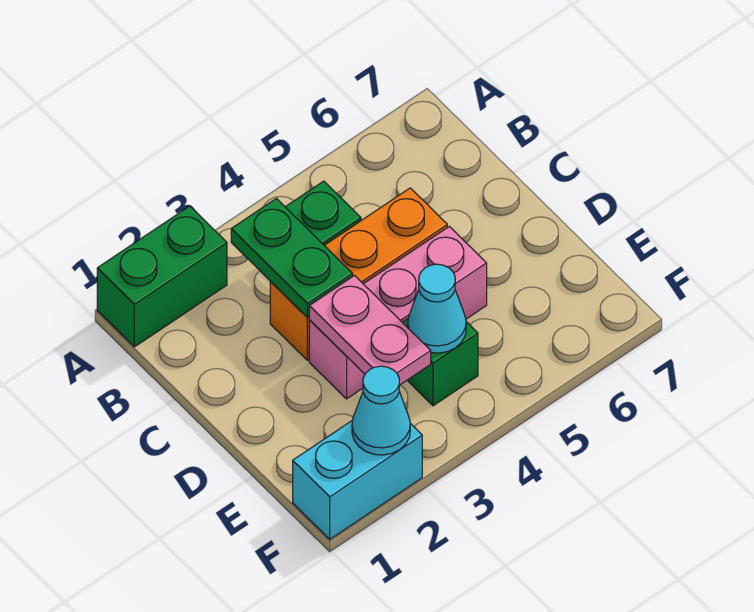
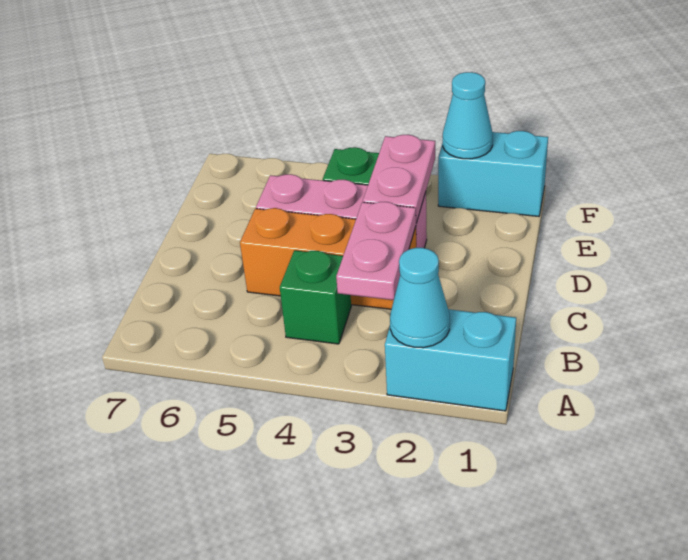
green 1x2 brick [97,206,227,347] -> cyan 1x2 brick [385,309,516,411]
green 1x2 plate [231,198,353,318] -> pink 1x2 plate [336,202,416,300]
cyan 1x1 cone [408,264,466,353] -> cyan 1x1 cone moved to [390,248,450,348]

